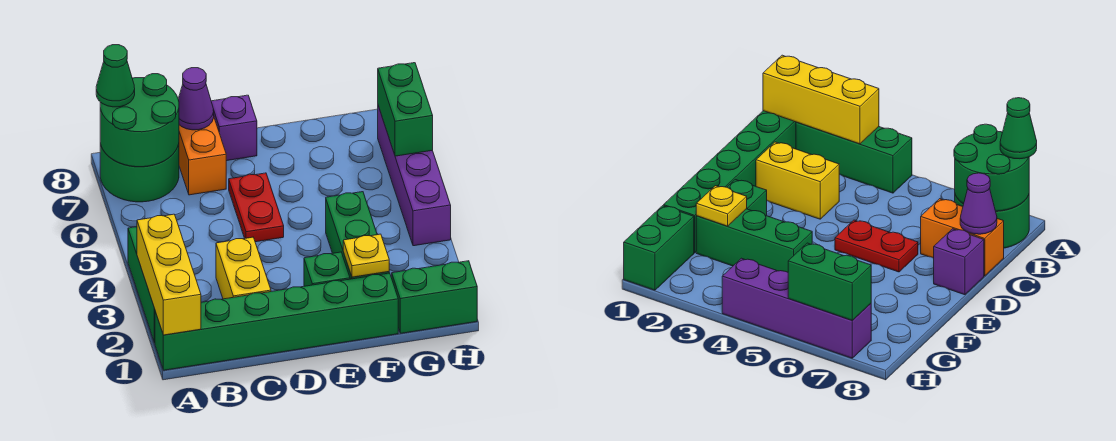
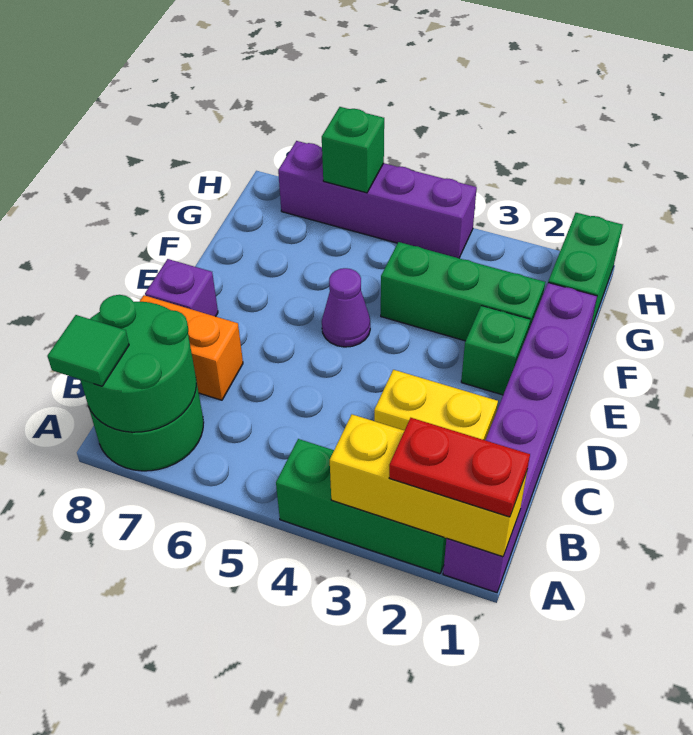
green 1x6 brick [155,273,398,370] -> purple 1x6 brick [443,283,597,593]
green 1x1 cone [96,45,135,107] -> green 1x1 tile [47,315,129,386]
purple 1x1 cone [178,68,214,130] -> purple 1x1 cone moved to [322,268,370,347]
red 1x2 plate [229,173,284,242] -> red 1x2 plate moved to [389,418,530,517]
yellow 1x1 plate [343,234,389,277] -> none
green 1x2 brick [378,63,433,156] -> green 1x1 brick [322,107,384,193]

